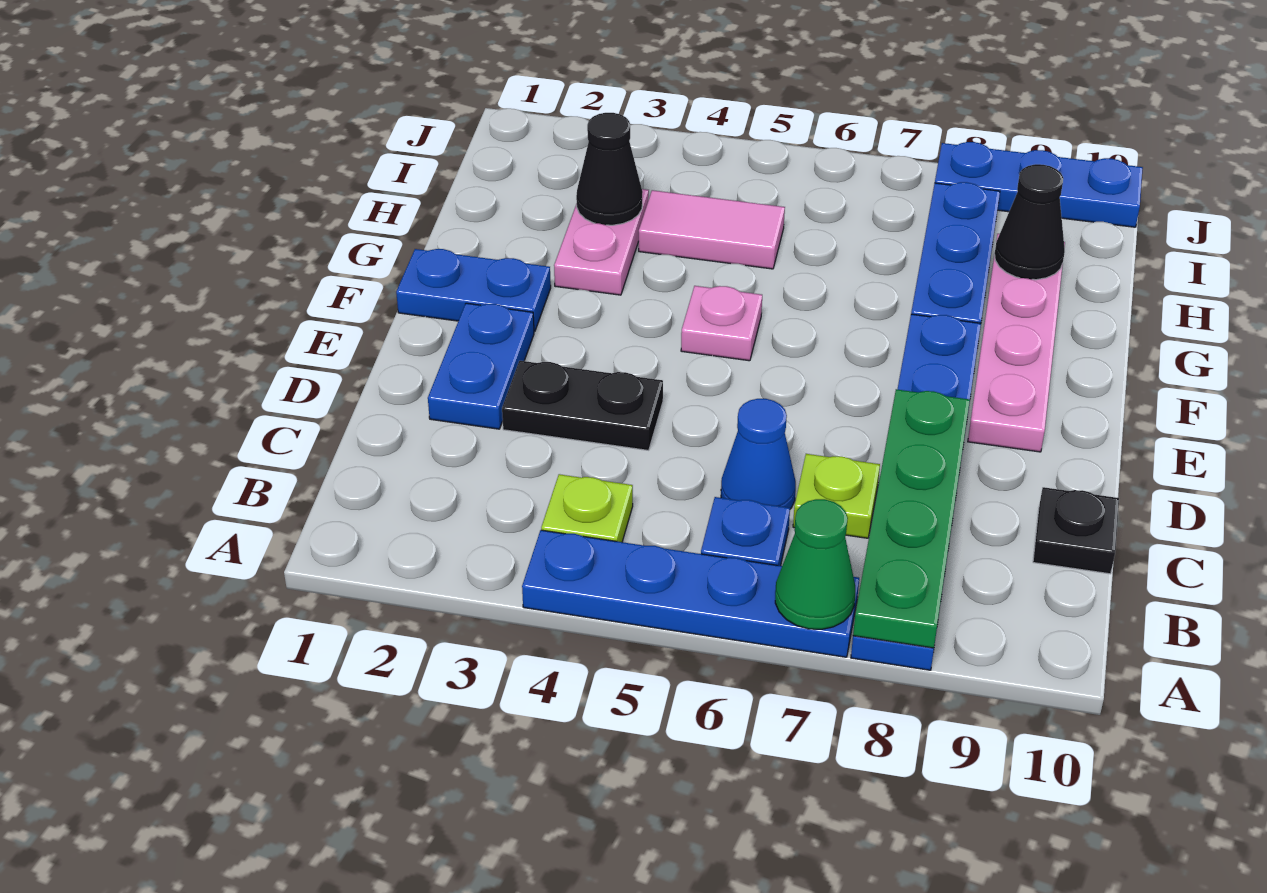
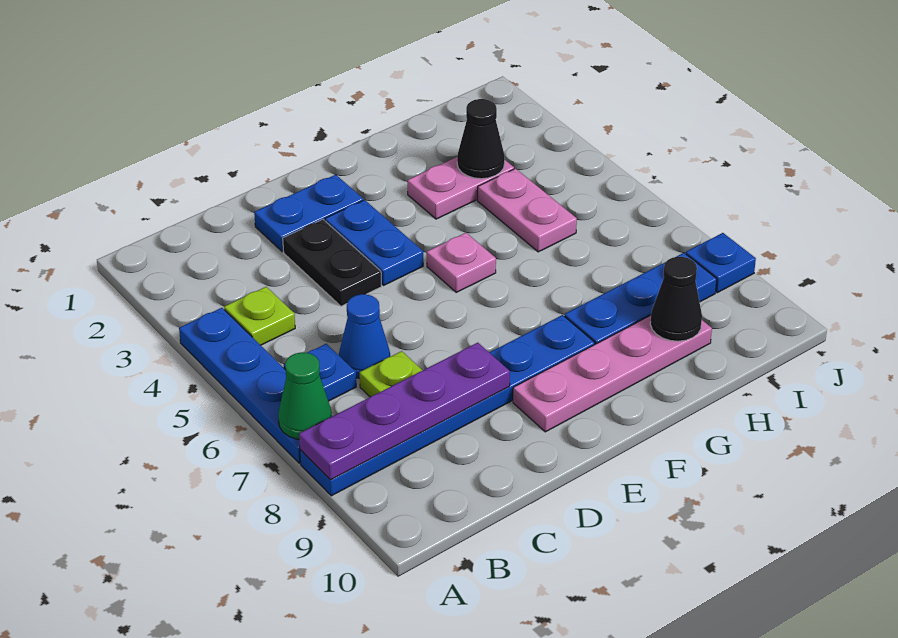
green 1x4 plate [853,389,970,648] -> purple 1x4 plate [299,343,510,480]
black 1x1 plate [1033,487,1119,574] -> none
blue 1x2 plate [396,249,551,331] -> blue 1x2 plate moved to [325,200,423,285]
pink 1x2 tile [639,190,785,269] -> pink 1x2 plate [478,169,577,252]
blue 1x3 plate [935,142,1143,227] -> blue 1x1 plate [686,233,756,293]

